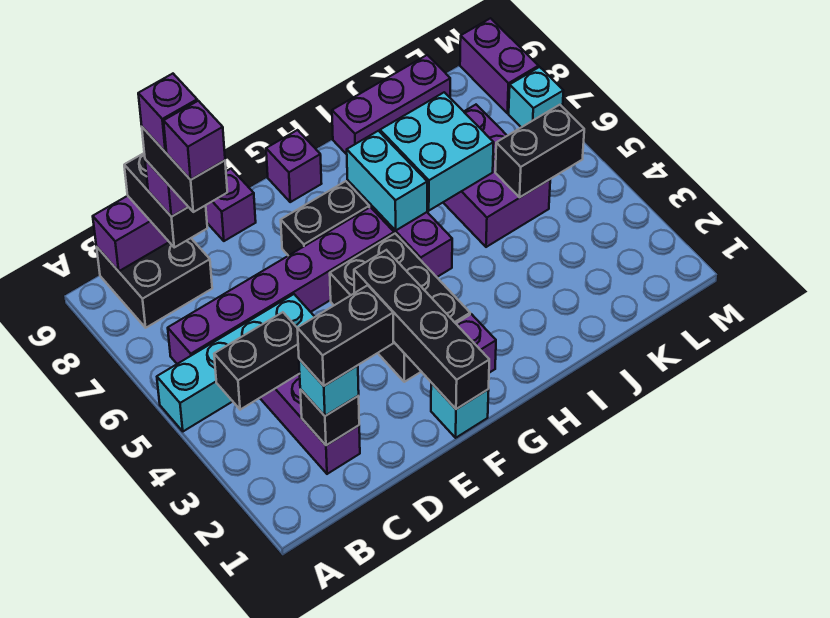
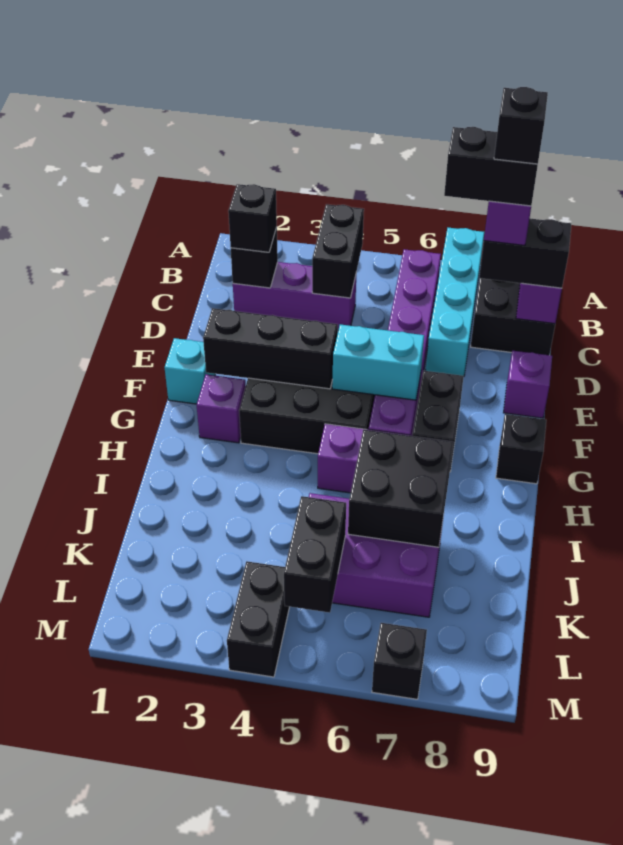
cyan 1x4 brick [157,294,315,431] -> cyan 1x4 brick moved to [426,228,484,376]
cyan 1x1 brick [299,359,359,416] -> black 1x1 brick [228,184,277,252]
black 1x2 brick [297,285,393,386] -> black 1x2 brick moved to [227,561,289,677]
purple 1x1 brick [164,101,225,180] -> none
purple 1x1 brick [138,74,197,152] -> black 1x1 brick [494,87,548,164]
black 1x4 brick [354,250,489,409] -> black 1x3 brick [203,308,338,389]
purple 1x1 brick [266,130,322,202] -> black 1x1 brick [496,414,546,484]
cyan 1x2 brick [347,131,427,231] -> cyan 1x2 brick moved to [332,324,424,400]
cyan 2x2 brick [380,92,494,211] -> black 2x2 brick [348,430,453,547]
purple 1x3 brick [332,55,450,154] -> none
cyan 1x1 brick [509,67,563,127] -> black 1x1 brick [372,623,427,699]
purple 1x2 brick [460,18,539,113] -> none

